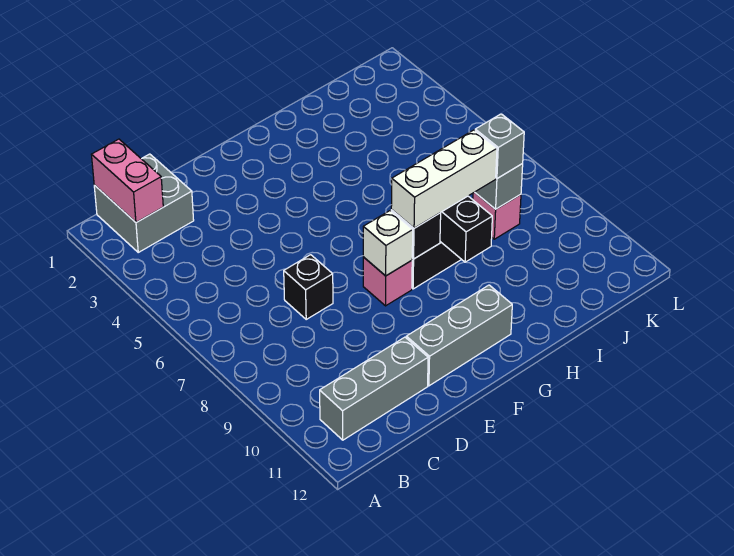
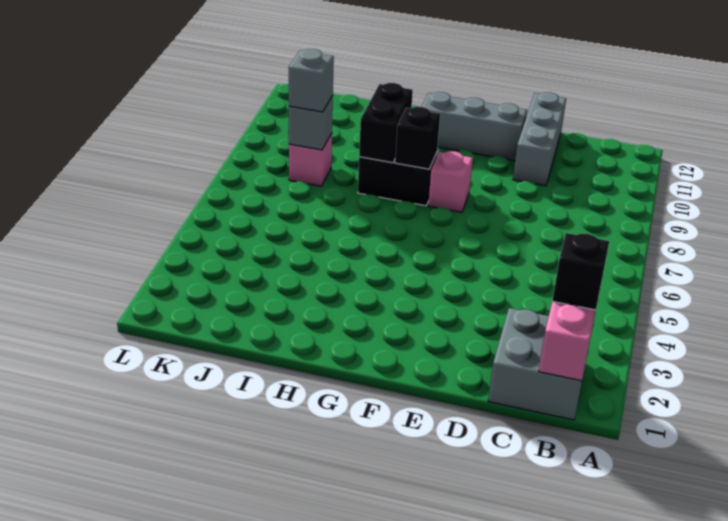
grey 1x3 brick [320,337,428,440] -> grey 1x3 brick turned to [513,92,566,186]
black 1x1 brick [284,255,333,319] -> black 1x1 brick moved to [552,233,609,310]
white 1x1 brick [363,211,413,276] -> none
white 1x3 brick [391,130,497,228] -> none

